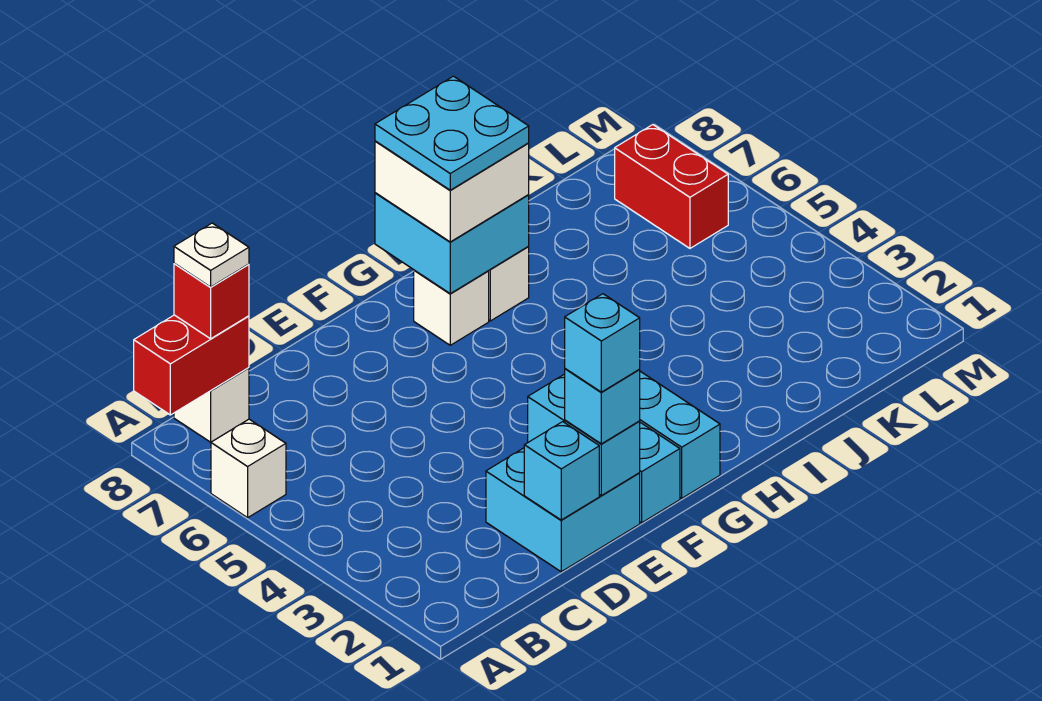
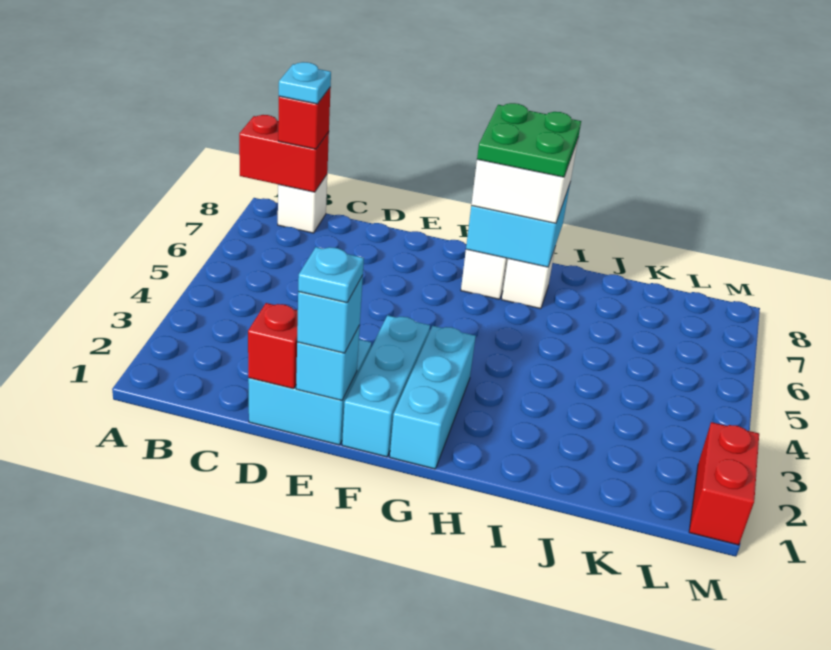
white 1x1 brick [211,419,286,518] -> none
white 1x1 plate [174,223,249,287] -> cyan 1x1 plate [279,62,331,104]
cyan 1x1 brick [524,422,599,520] -> red 1x1 brick [248,303,298,389]
cyan 1x1 brick [565,294,640,392] -> cyan 1x1 plate [298,247,364,303]
cyan 2x2 plate [375,76,529,190] -> green 2x2 plate [477,103,581,177]
red 1x2 brick [615,125,728,248] -> red 1x2 brick moved to [689,422,759,545]

